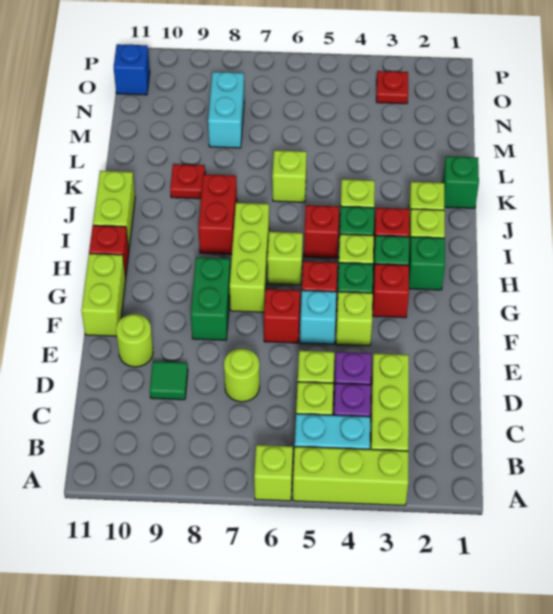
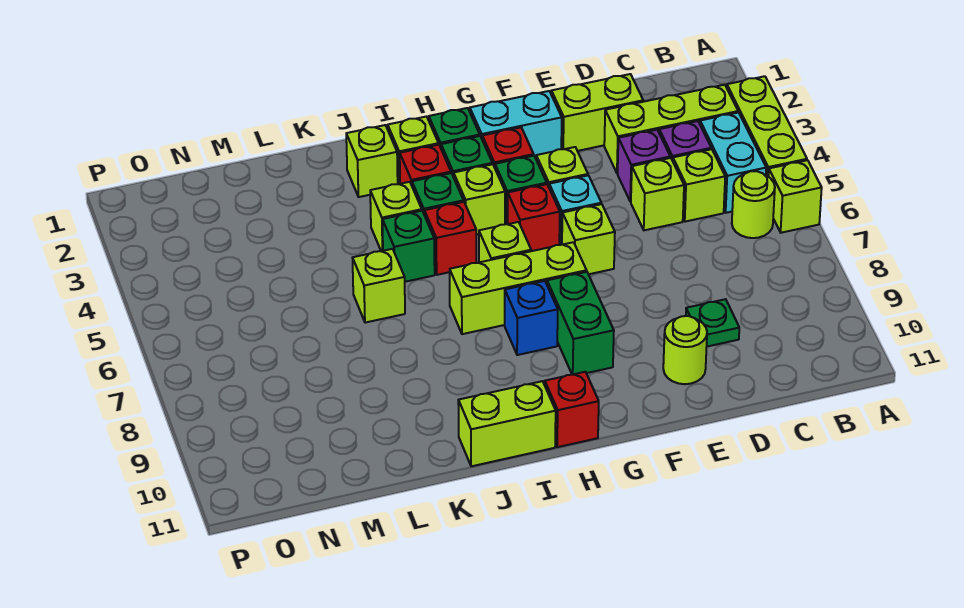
lime 1x1 round brick [224,349,260,402] -> lime 1x1 round brick moved to [732,171,775,238]
green 1x1 tile [150,361,188,400] -> green 1x1 plate [686,299,739,347]
red 1x1 brick [264,289,300,343] -> lime 1x1 brick [562,204,615,274]
green 1x2 brick [191,257,230,340] -> green 1x2 brick turned to [547,272,614,375]
lime 1x2 brick [81,254,126,336] -> lime 1x2 brick moved to [551,74,643,151]
red 1x2 brick [199,174,237,254] -> none
green 1x1 brick [442,156,479,208] -> green 1x1 brick moved to [382,211,435,282]
red 1x1 plate [170,164,205,199] -> none
cyan 1x2 brick [208,72,244,148] -> cyan 1x2 brick moved to [470,91,562,158]
red 1x1 plate [376,71,408,104] -> none
blue 1x1 brick [114,44,150,95] -> blue 1x1 brick moved to [505,281,558,355]

